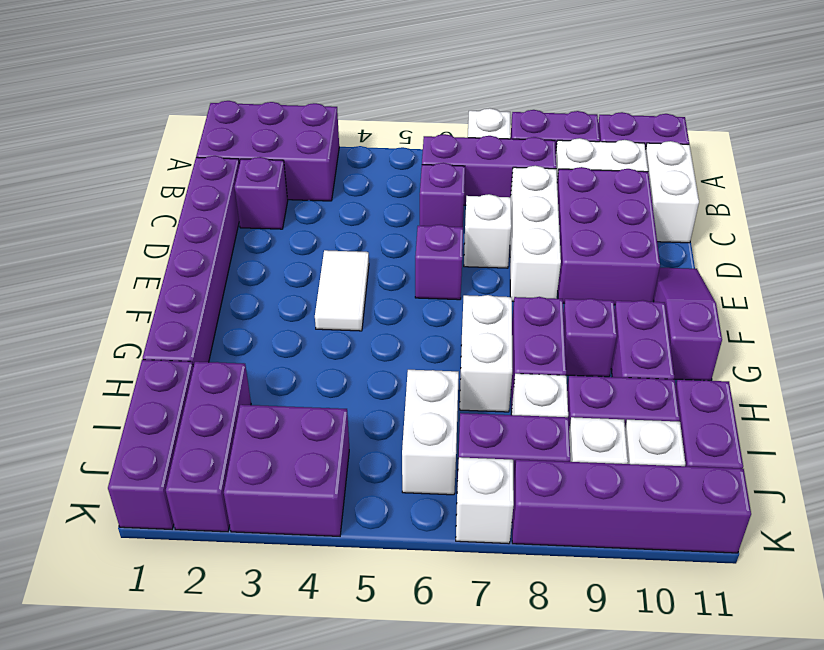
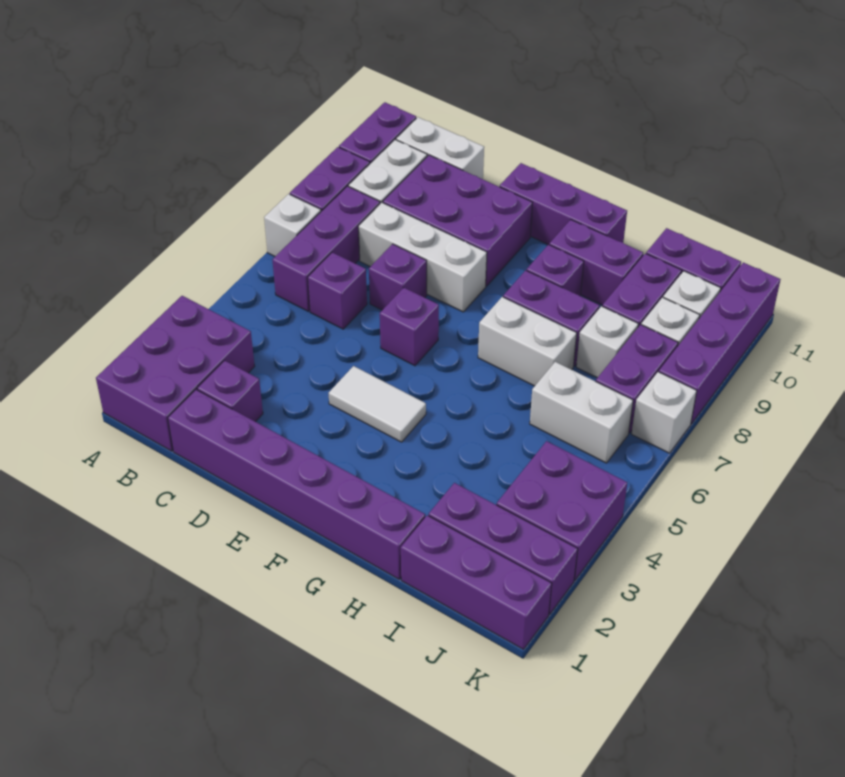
white 1x1 brick [464,194,511,268] -> purple 1x1 brick [369,244,427,310]
purple 1x3 slope [653,268,722,381] -> purple 1x3 brick [500,163,627,245]

